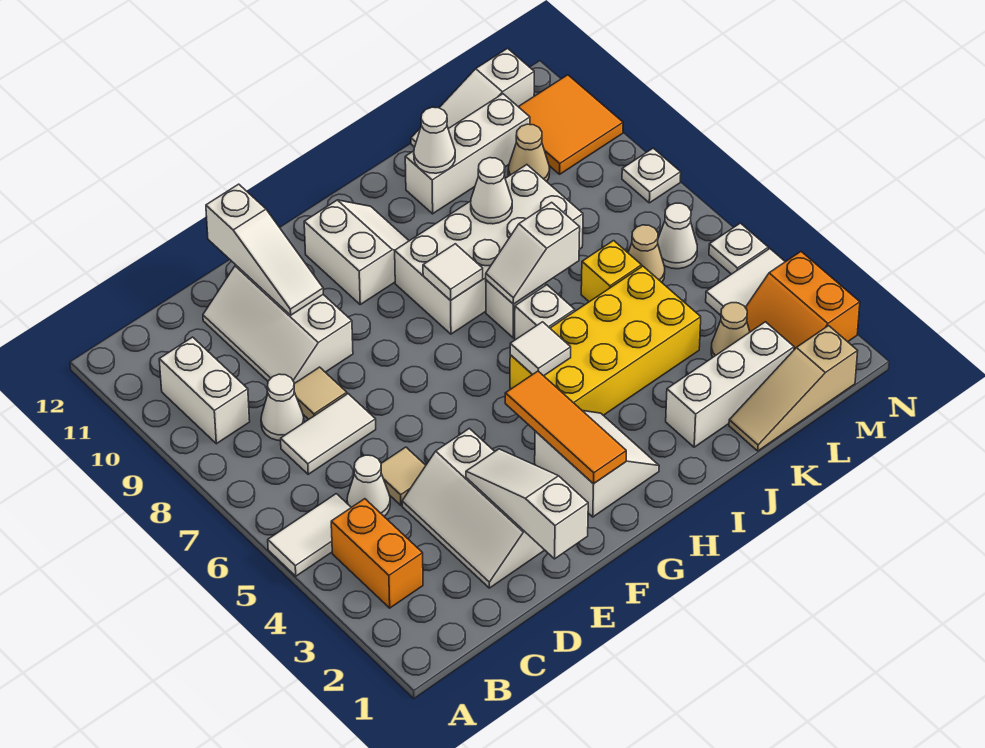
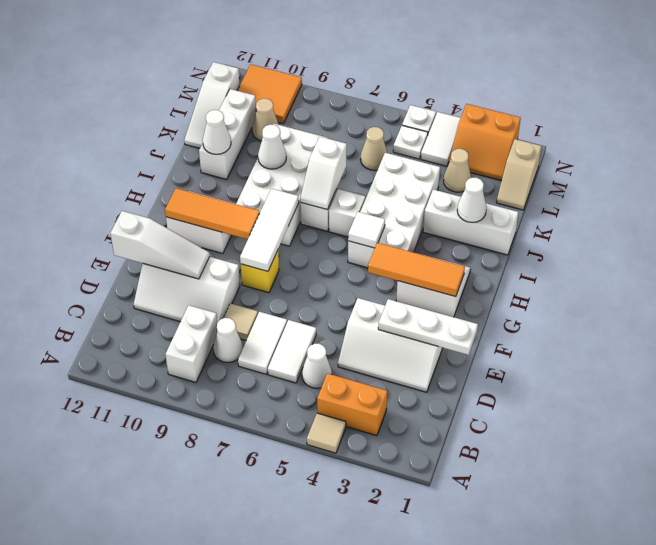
white 1x2 tile [268,494,351,576] -> white 1x2 tile moved to [268,320,316,383]
white 1x2 brick [159,337,250,444] -> white 1x2 brick turned to [165,305,217,382]
tan 1x1 tile [381,447,426,505] -> tan 1x1 tile moved to [307,413,346,453]
white 1x3 slope [466,449,588,559] -> white 1x3 plate [378,299,478,355]
none -> orange 1x3 tile [165,188,260,239]
yellow 2x4 brick [510,266,701,415] -> white 2x4 brick [348,153,440,268]
white 1x1 tile [423,244,483,300] -> white 1x3 tile [240,189,299,271]
white 1x3 brick [666,322,794,447] -> white 1x3 brick turned to [423,189,518,255]
tan 1x3 slope [729,326,858,451] -> tan 1x2 slope [497,139,541,210]
yellow 1x1 brick [581,241,642,302] -> yellow 1x1 brick moved to [241,250,279,293]
white 1x1 cone [658,203,697,269] -> white 1x1 cone moved to [457,178,486,222]
white 1x1 plate [622,148,681,203] -> white 1x1 plate moved to [393,126,428,159]

